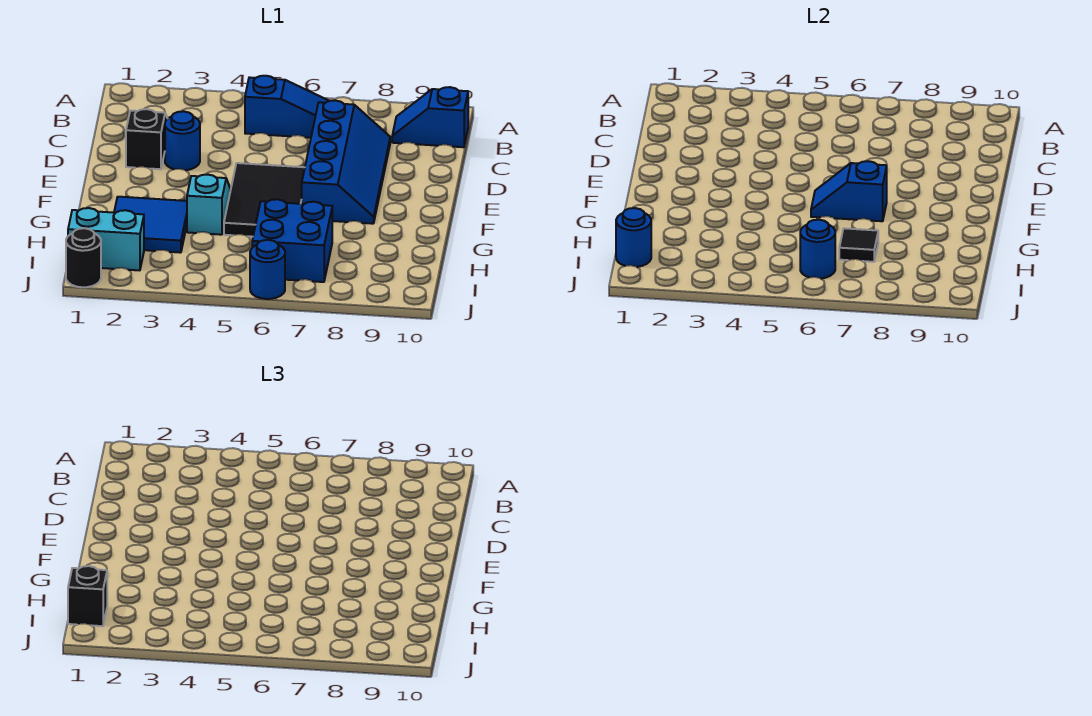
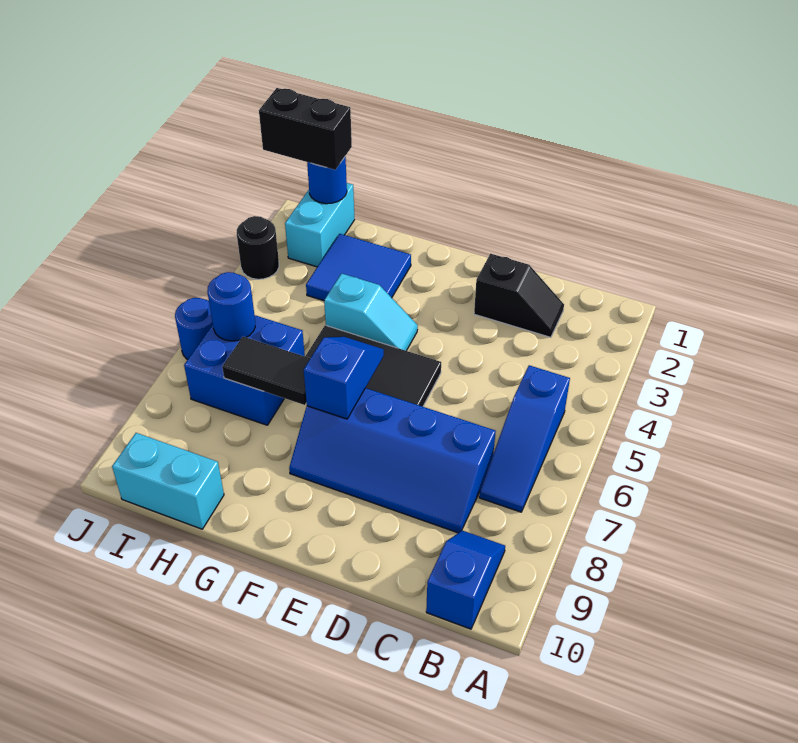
blue 1x1 round brick [165,111,200,170] -> none
black 1x1 tile [839,228,878,262] -> black 1x2 tile [222,337,310,405]
none -> cyan 1x2 brick [112,433,224,529]
black 1x1 brick [68,566,107,626] -> black 1x2 brick [259,88,352,170]
black 1x1 round brick [66,228,101,287] -> black 1x1 round brick moved to [237,216,279,279]

